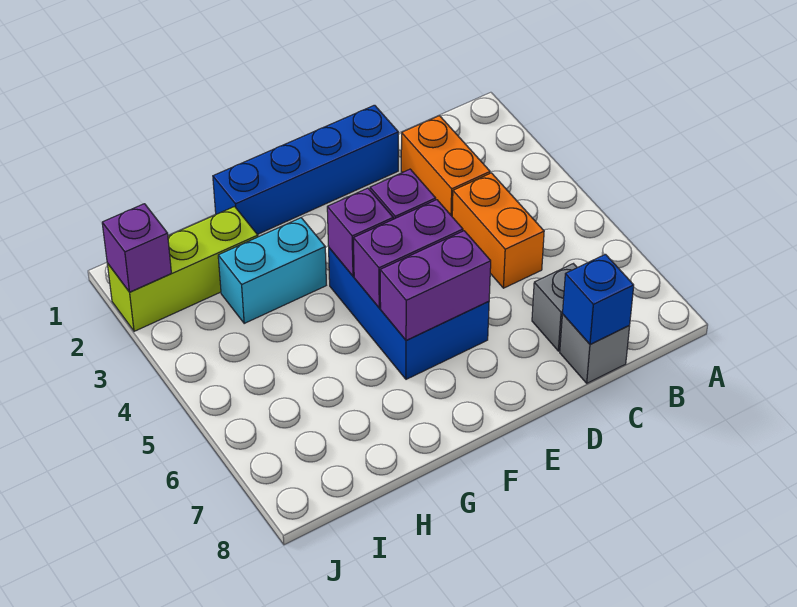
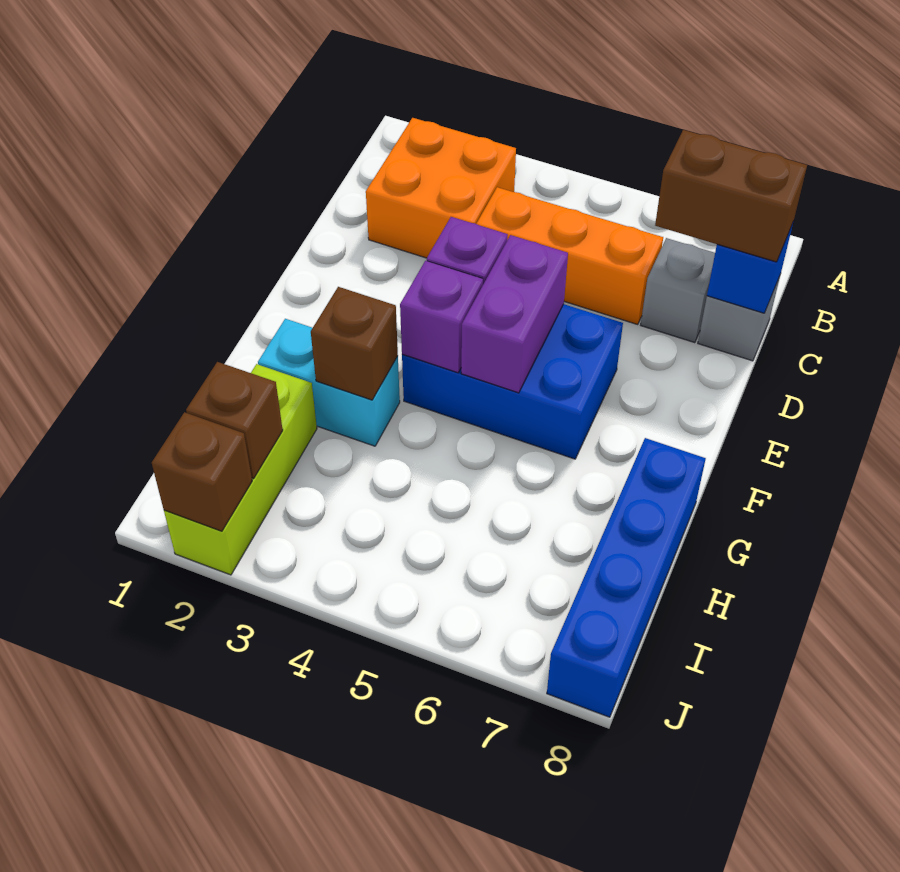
orange 1x2 brick [401,116,490,216] -> orange 2x2 brick [366,118,516,258]
orange 1x2 brick [452,173,544,288] -> orange 1x3 brick [476,187,663,324]
none -> brown 1x2 brick [655,130,807,262]
blue 1x4 brick [213,105,398,235] -> blue 1x4 brick moved to [547,438,706,717]
purple 1x2 brick [380,231,491,341] -> none
cyan 1x2 brick [218,218,326,323] -> cyan 1x2 brick turned to [258,319,400,446]
none -> brown 1x1 brick [311,287,398,400]
none -> brown 1x1 brick [186,362,283,479]
purple 1x1 brick [102,204,171,292] -> brown 1x1 brick [152,412,252,531]

